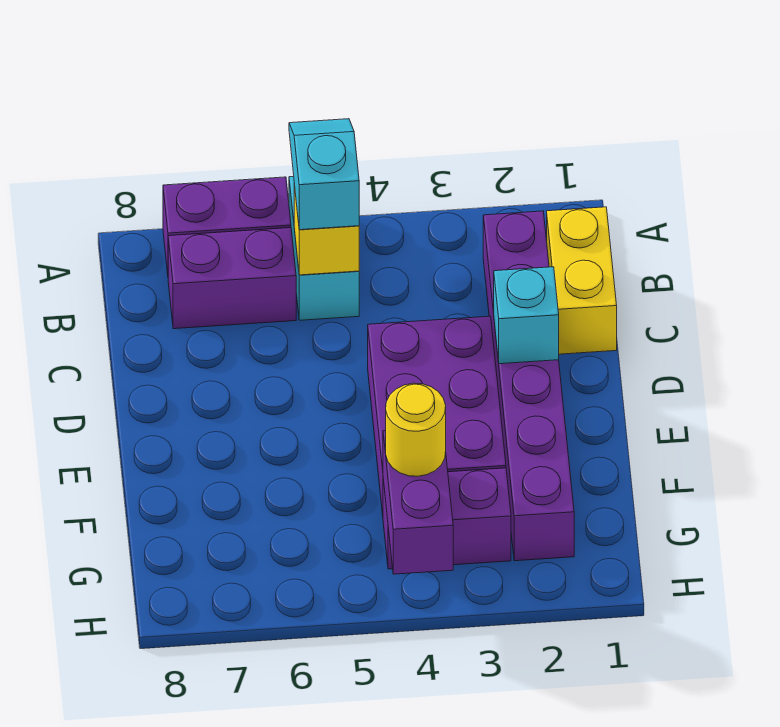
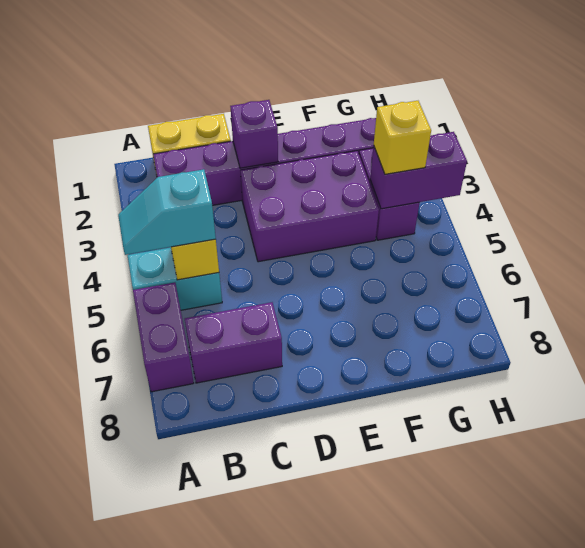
purple 1x2 brick [168,228,296,329] -> purple 1x2 brick turned to [185,302,282,383]
cyan 1x1 brick [494,267,559,364] -> purple 1x1 brick [230,100,278,168]
yellow 1x1 round brick [386,383,446,476] -> yellow 1x1 brick [374,101,431,174]

